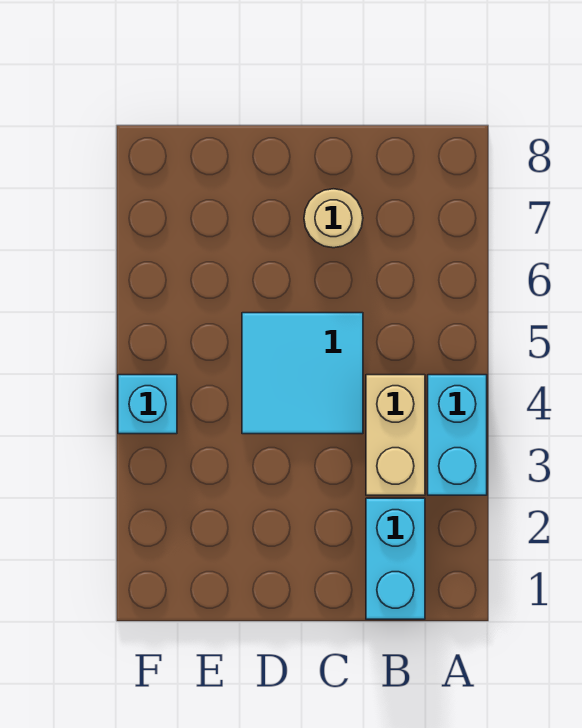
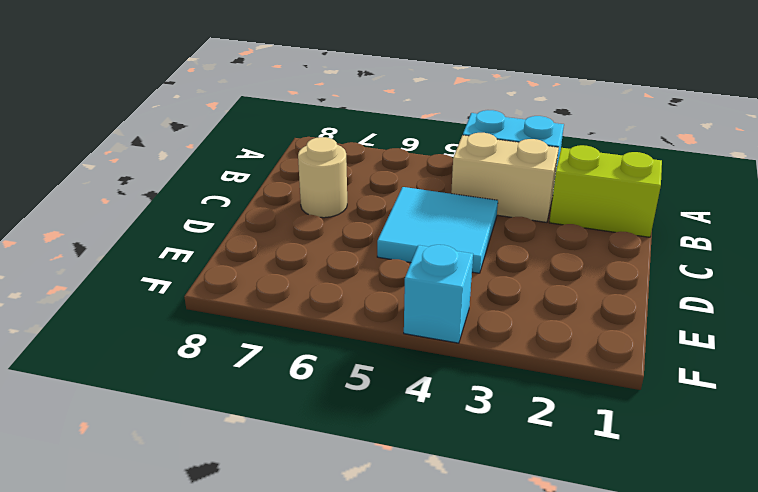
cyan 1x2 brick [366,498,425,619] -> lime 1x2 brick [549,145,662,237]

